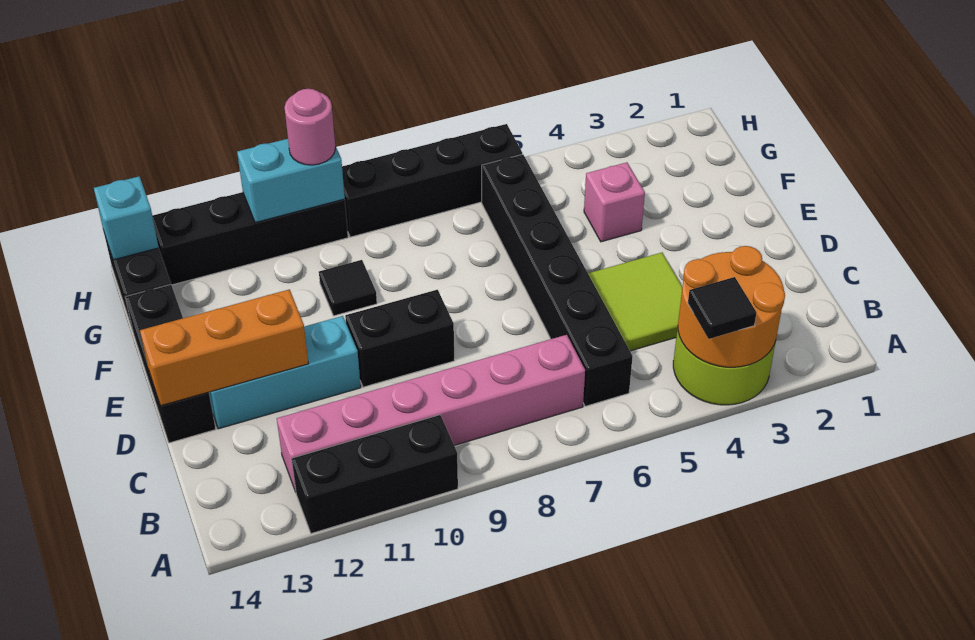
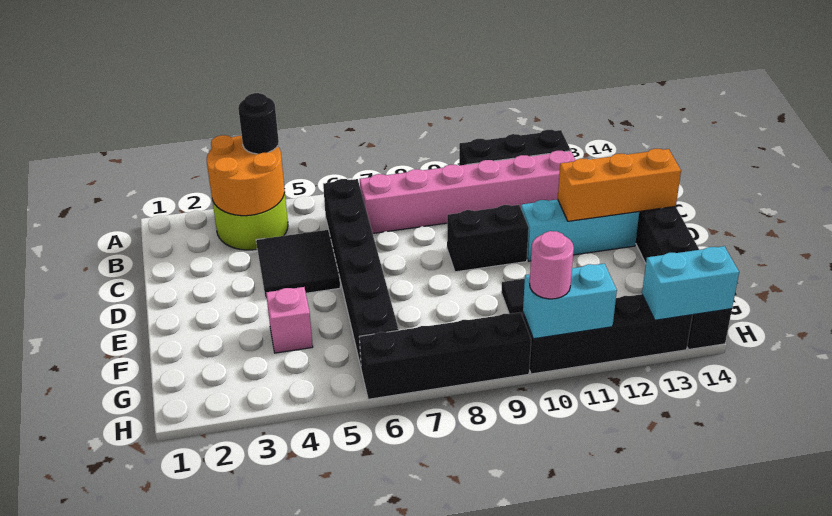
black 1x1 tile [688,277,756,339] -> black 1x1 round brick [238,93,279,154]
lime 2x2 tile [588,253,682,351] -> black 2x2 tile [256,230,340,299]
cyan 1x1 brick [94,176,159,260] -> cyan 1x2 brick [642,246,739,320]

